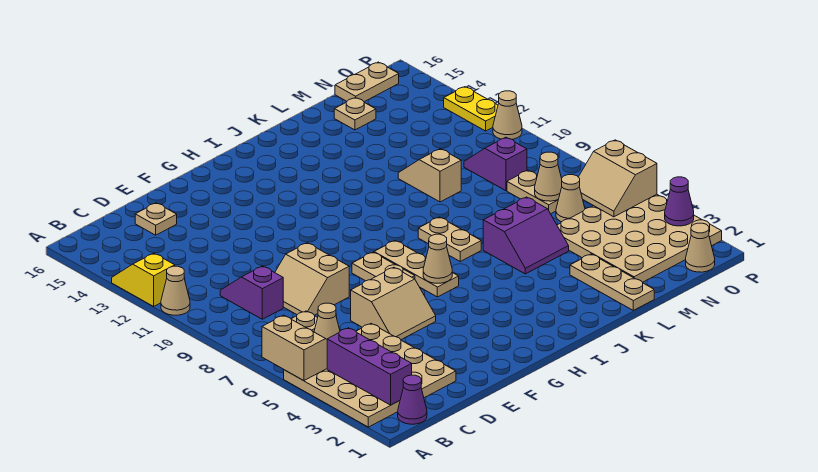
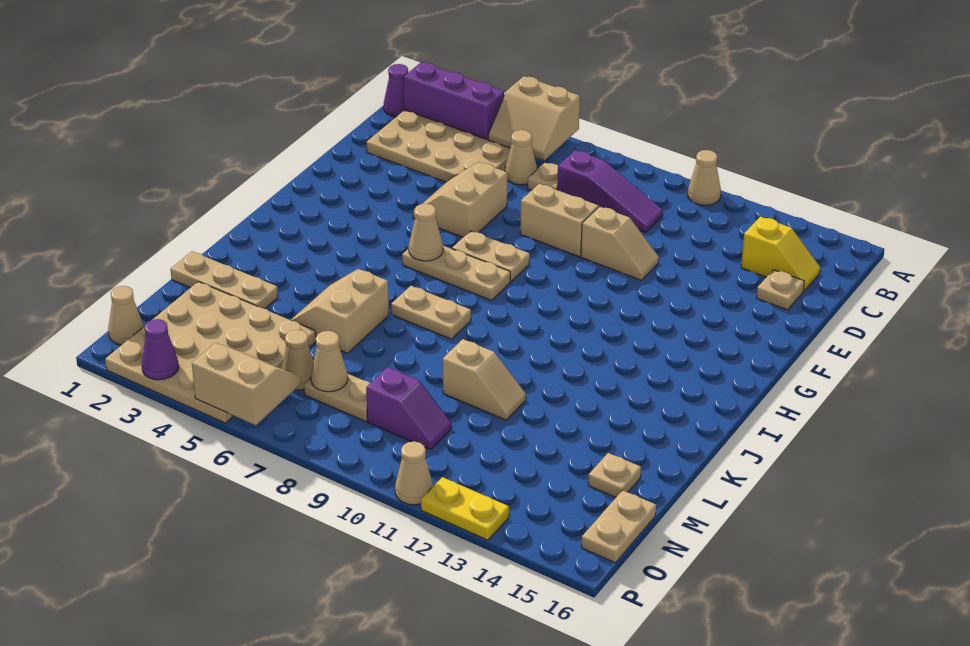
yellow 1x2 slope [112,253,175,306] -> yellow 1x2 slope moved to [741,217,820,291]
purple 1x2 slope [220,266,283,319] -> purple 1x3 slope [557,150,663,233]
none -> tan 1x2 slope [581,206,659,280]
purple 2x2 slope [483,197,569,274] -> tan 2x2 slope [291,269,389,353]

